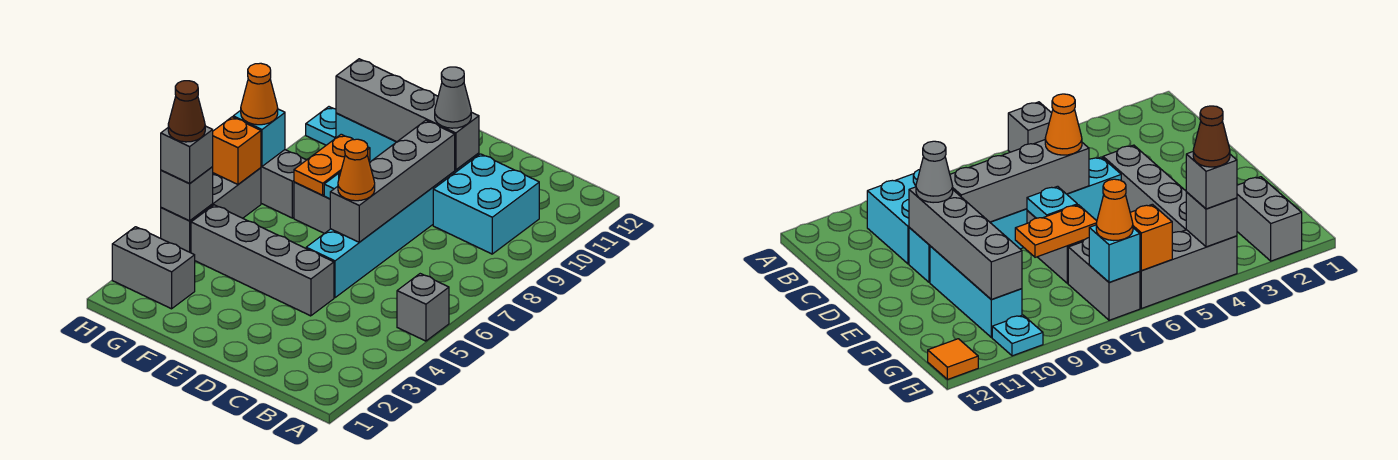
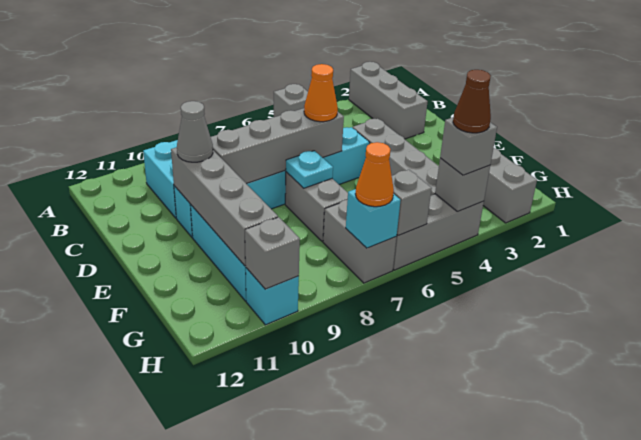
none -> grey 1x3 brick [349,62,428,139]
orange 1x2 plate [294,134,370,195] -> none
orange 1x1 brick [213,117,261,184] -> grey 1x1 brick [392,170,432,236]
cyan 1x1 plate [306,107,336,145] -> cyan 1x1 brick [246,268,299,325]
none -> grey 1x1 brick [245,217,300,289]
orange 1x1 tile [928,339,978,380] -> none

